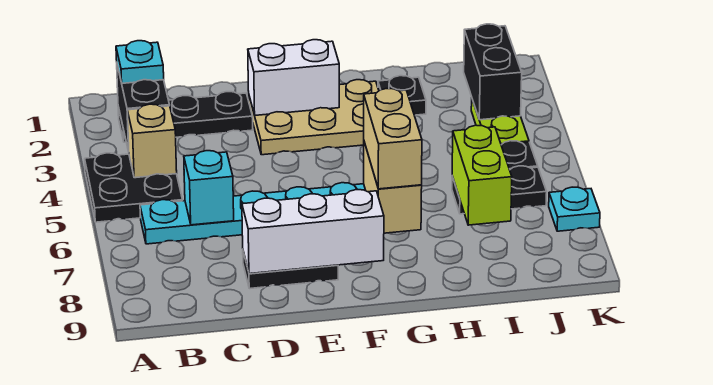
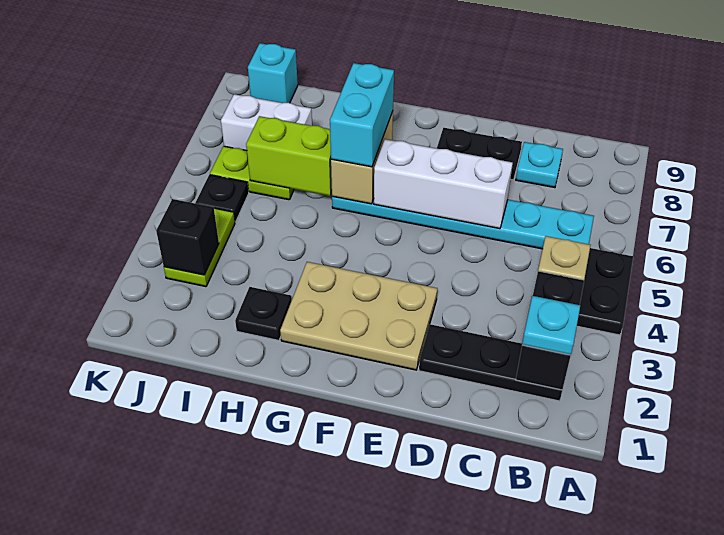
cyan 1x1 brick [184,151,234,225] -> cyan 1x1 brick moved to [248,43,298,103]
white 1x3 brick [242,190,384,274] -> white 1x3 brick moved to [374,139,513,229]
white 1x2 brick [248,40,339,115] -> white 1x2 brick moved to [221,94,312,150]
tan 1x2 brick [364,89,422,189] -> cyan 1x2 brick [330,63,394,167]
black 1x2 plate [452,166,547,214] -> lime 1x2 plate [210,146,294,200]
lime 1x2 brick [452,125,512,225] -> lime 1x2 brick turned to [246,116,332,196]
black 1x2 brick [464,24,522,120] -> black 1x1 brick [156,199,219,275]
cyan 1x1 plate [549,187,600,231] -> cyan 1x1 plate moved to [516,142,563,188]

